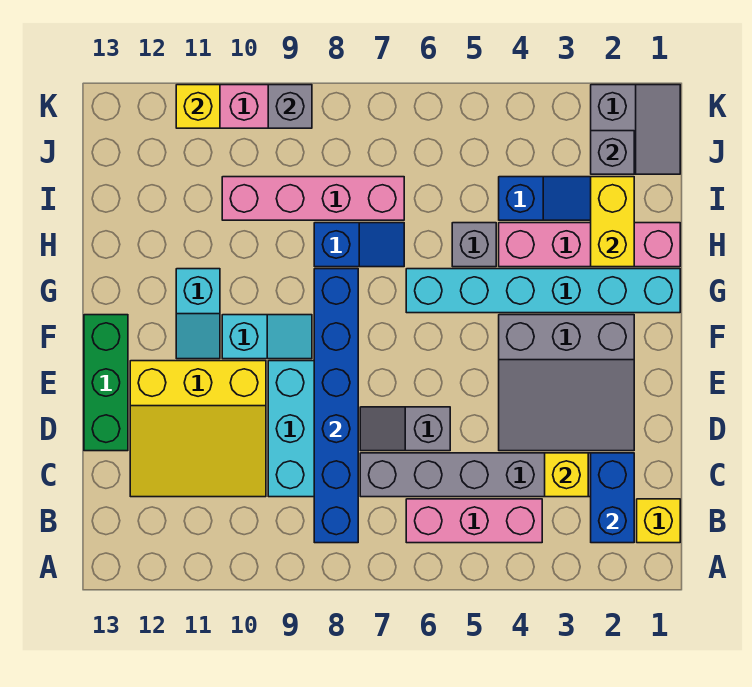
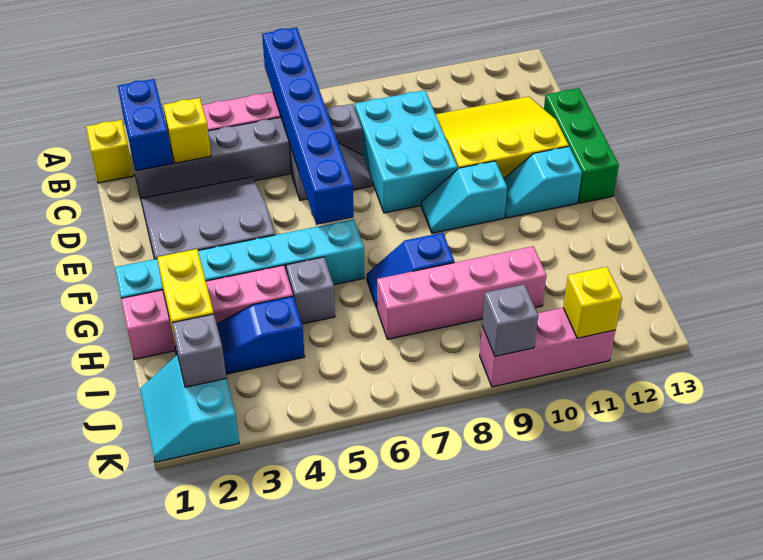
blue 1x6 brick [314,269,358,543] -> blue 1x6 brick moved to [262,27,354,225]
cyan 1x2 slope [176,269,220,359] -> cyan 1x2 slope turned to [504,146,582,218]
grey 2x2 slope [591,85,680,174] -> cyan 2x2 slope [140,355,239,462]

